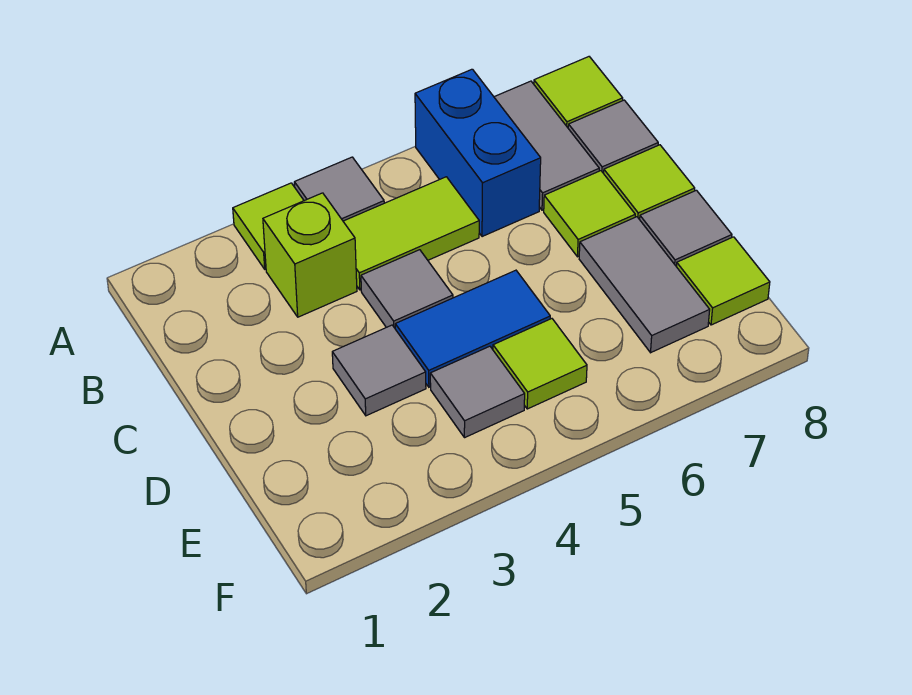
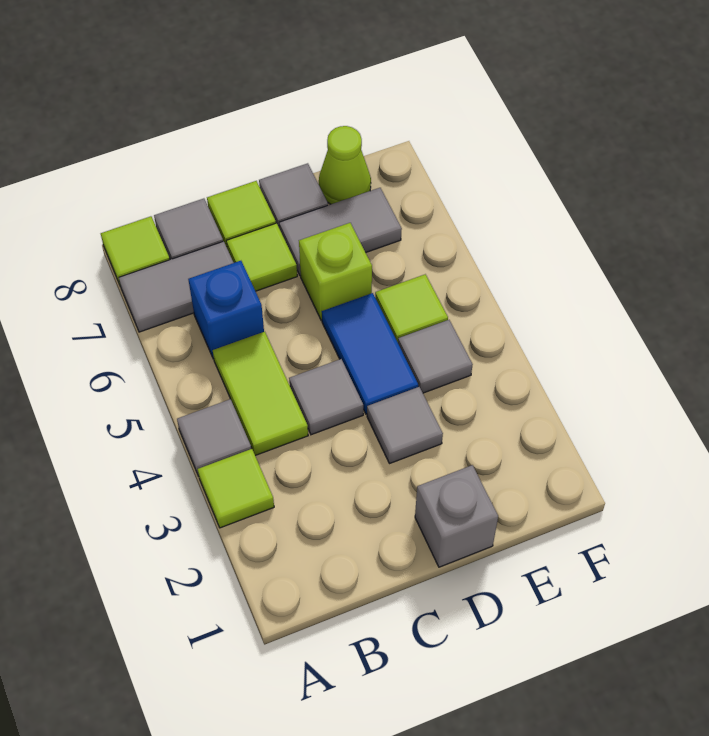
blue 1x2 brick [415,69,541,237] -> blue 1x1 brick [188,261,264,359]
lime 1x1 brick [263,193,357,317] -> lime 1x1 brick moved to [299,223,372,320]
none -> grey 1x1 brick [415,465,498,567]
lime 1x1 tile [676,237,770,325] -> lime 1x1 cone [319,126,371,204]

